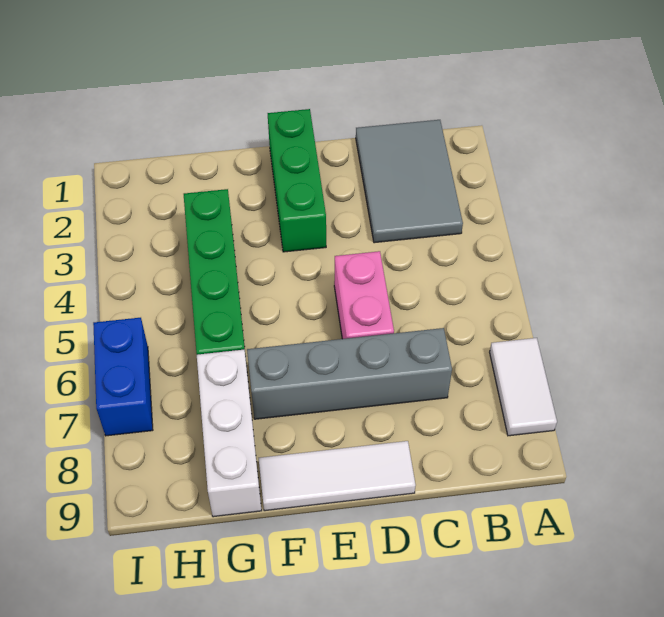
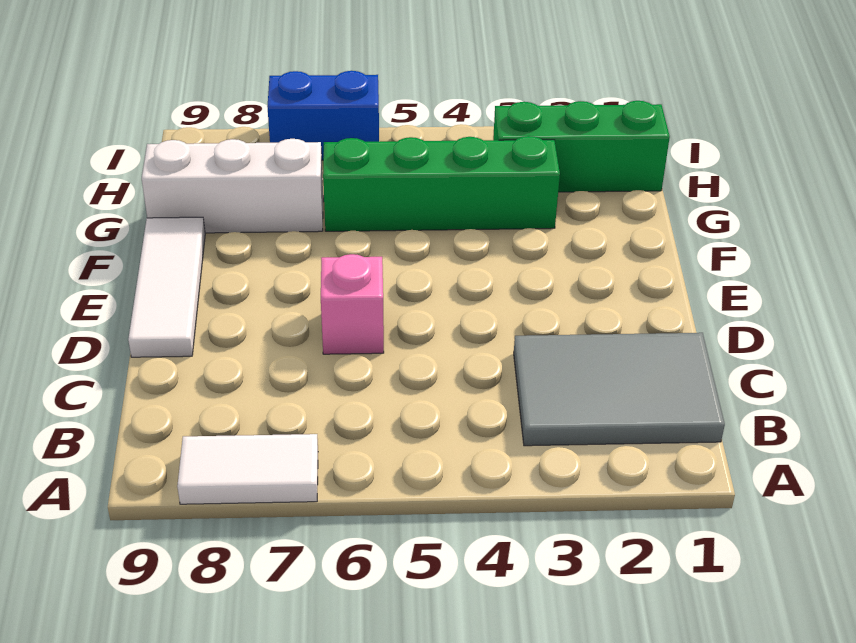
grey 1x4 brick [247,328,452,419] -> none
pink 1x2 brick [334,251,394,339] -> pink 1x1 brick [321,254,384,354]
green 1x3 brick [268,109,326,252] -> green 1x3 brick moved to [493,101,670,192]

